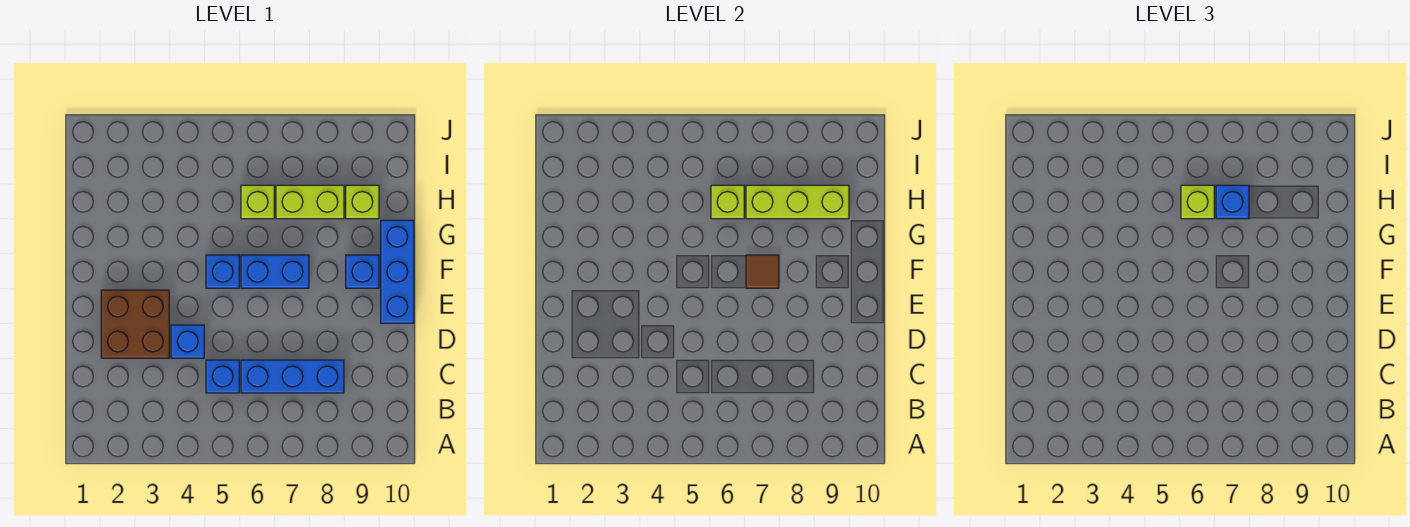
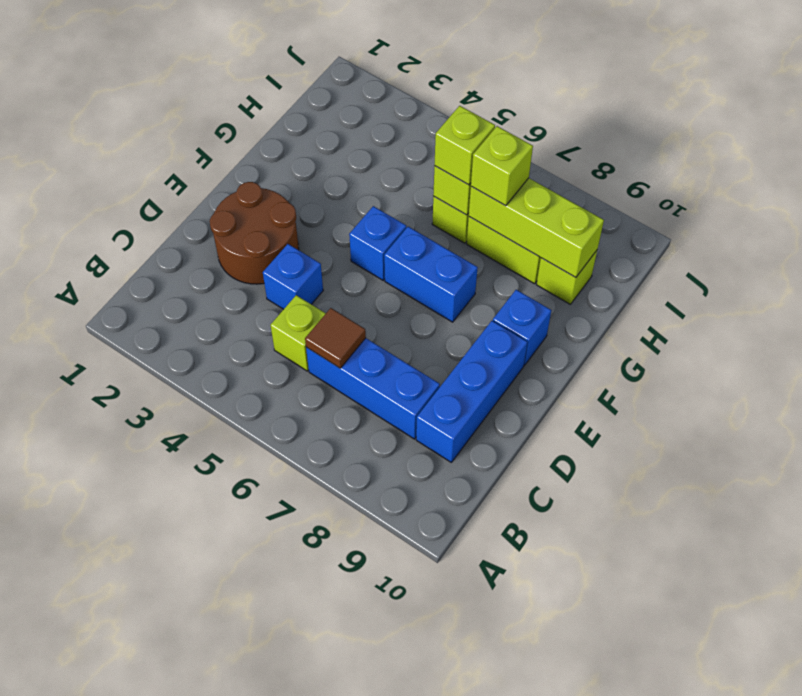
blue 1x1 brick [206,360,239,393] -> lime 1x1 brick [271,295,326,371]
brown 2x2 brick [101,290,169,358] -> brown 2x2 round brick [210,182,299,284]
blue 1x3 brick [381,220,414,323] -> blue 1x3 brick moved to [416,321,527,462]
brown 1x1 tile [746,255,779,288] -> brown 1x1 tile moved to [305,308,366,368]
blue 1x1 brick [1216,185,1249,219] -> lime 1x1 brick [471,126,533,206]

